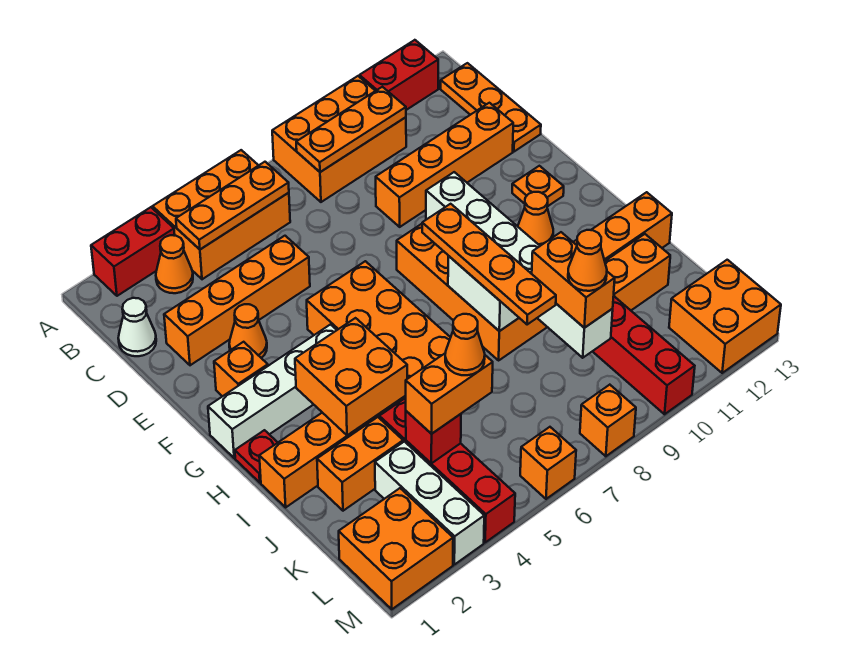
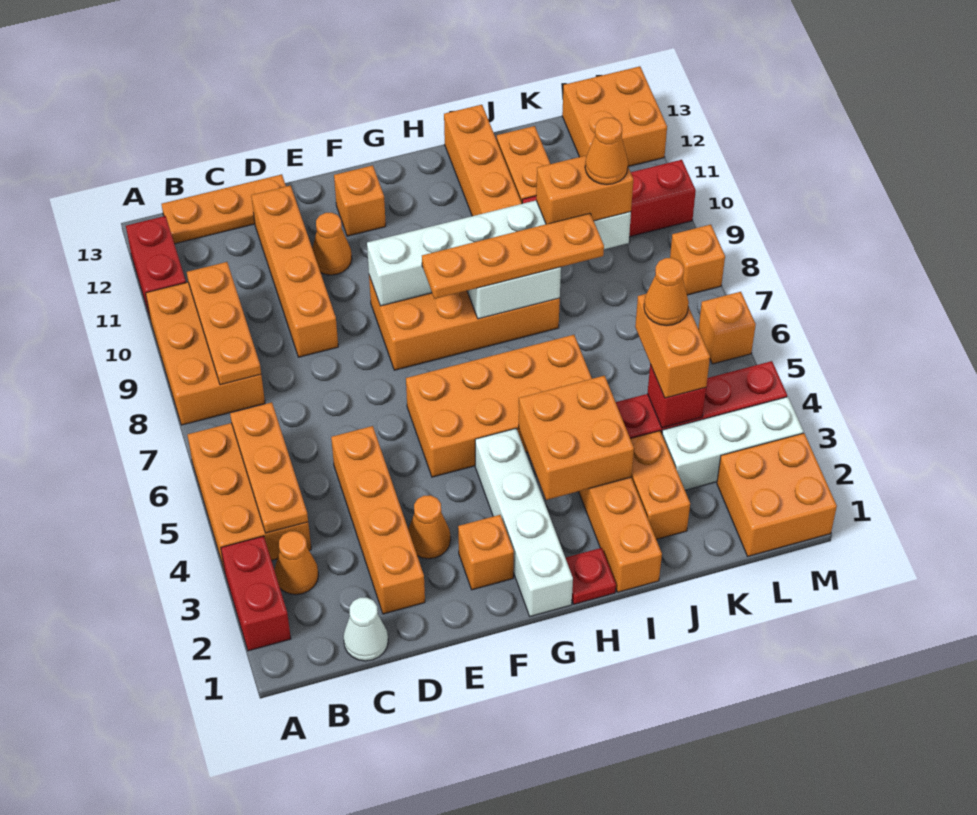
orange 1x1 plate [512,166,564,207] -> orange 1x1 brick [334,165,386,236]
orange 1x1 cone [518,192,553,246] -> orange 1x1 cone moved to [312,213,352,275]

